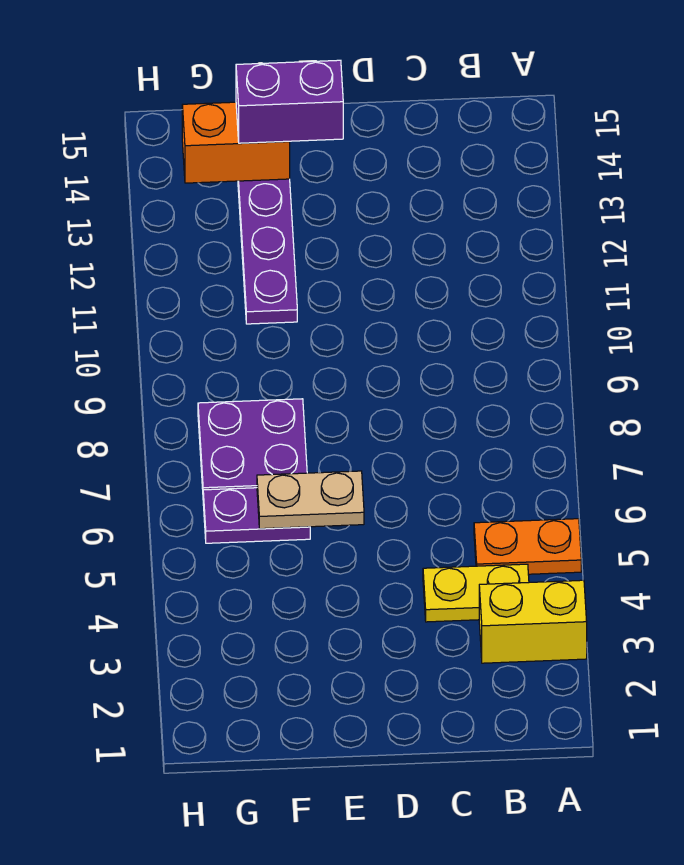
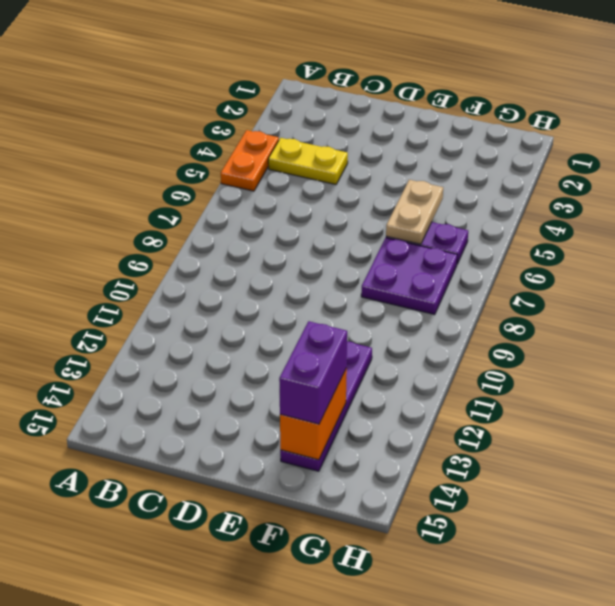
yellow 1x2 brick [479,580,587,663] -> none
orange 1x2 plate [474,519,581,574] -> orange 1x2 plate turned to [221,130,279,191]
tan 1x2 plate [257,471,364,529] -> tan 1x2 plate turned to [386,180,443,244]
purple 1x2 brick [236,60,343,143] -> purple 1x2 brick turned to [279,321,347,424]
orange 1x2 brick [182,102,290,183] -> orange 1x2 brick turned to [280,368,347,460]

